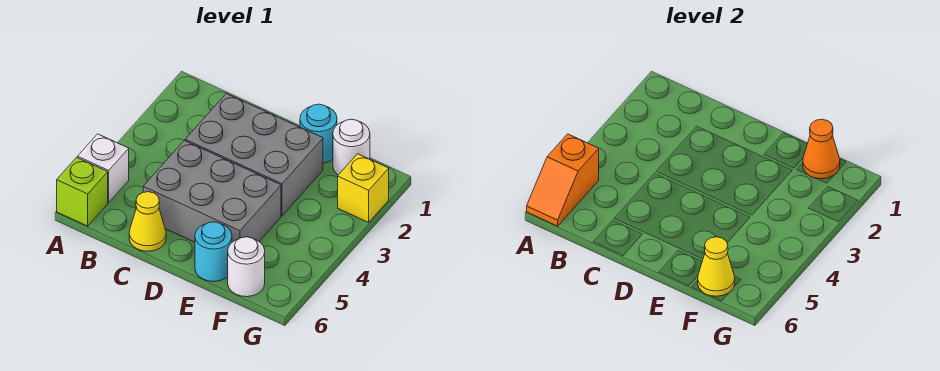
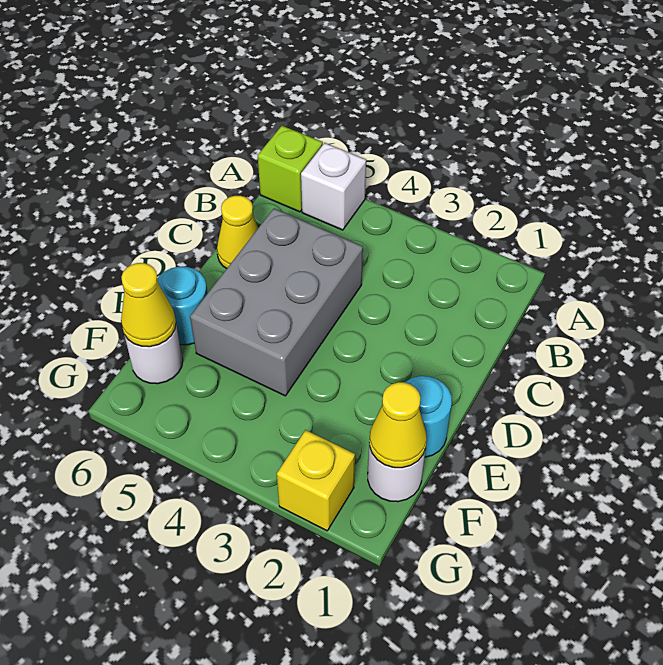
orange 1x2 slope [527,134,599,226] -> none
grey 2x3 brick [185,94,323,216] -> none
orange 1x1 cone [803,119,840,179] -> yellow 1x1 cone [369,382,427,468]

